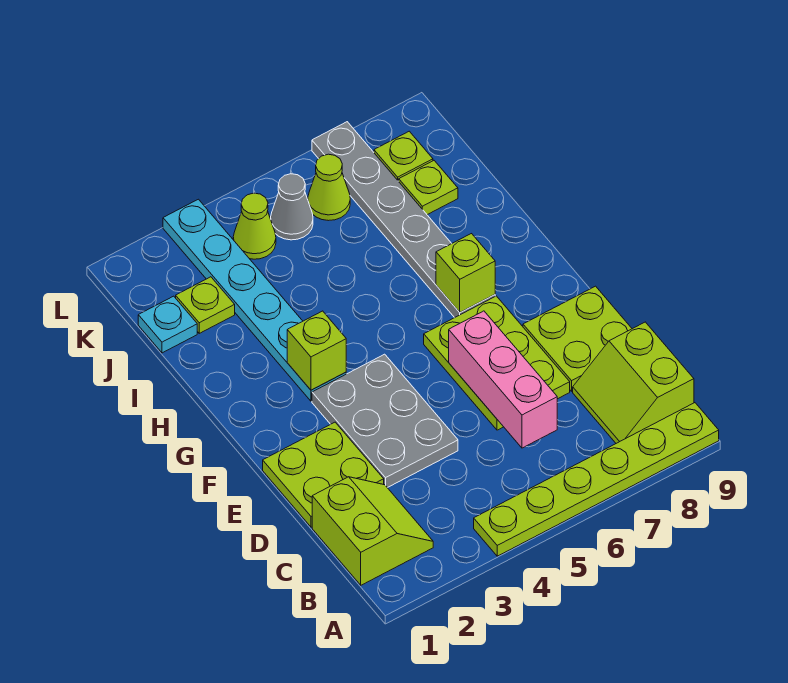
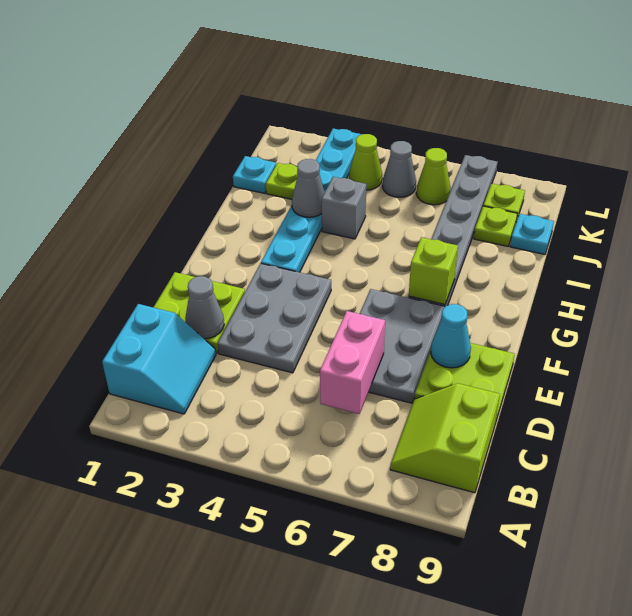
lime 1x6 plate [474,403,719,556] -> none
lime 2x2 slope [312,477,433,585] -> cyan 2x2 slope [102,304,216,414]
pink 1x3 brick [449,311,557,448] -> pink 1x2 brick [320,311,385,414]
none -> grey 1x1 cone [185,276,224,339]
lime 2x3 plate [424,296,570,430] -> grey 2x3 plate [360,289,445,403]
none -> cyan 1x1 cone [431,304,471,368]
lime 1x1 brick [287,311,346,390] -> none
none -> grey 1x1 cone [292,159,325,217]
none -> grey 1x1 brick [322,177,366,239]
none -> cyan 1x1 plate [510,214,554,254]

